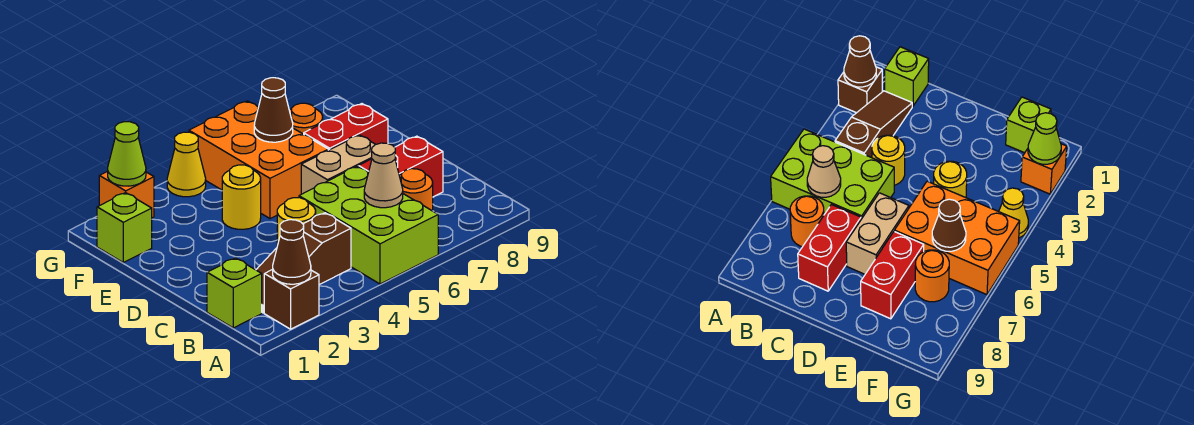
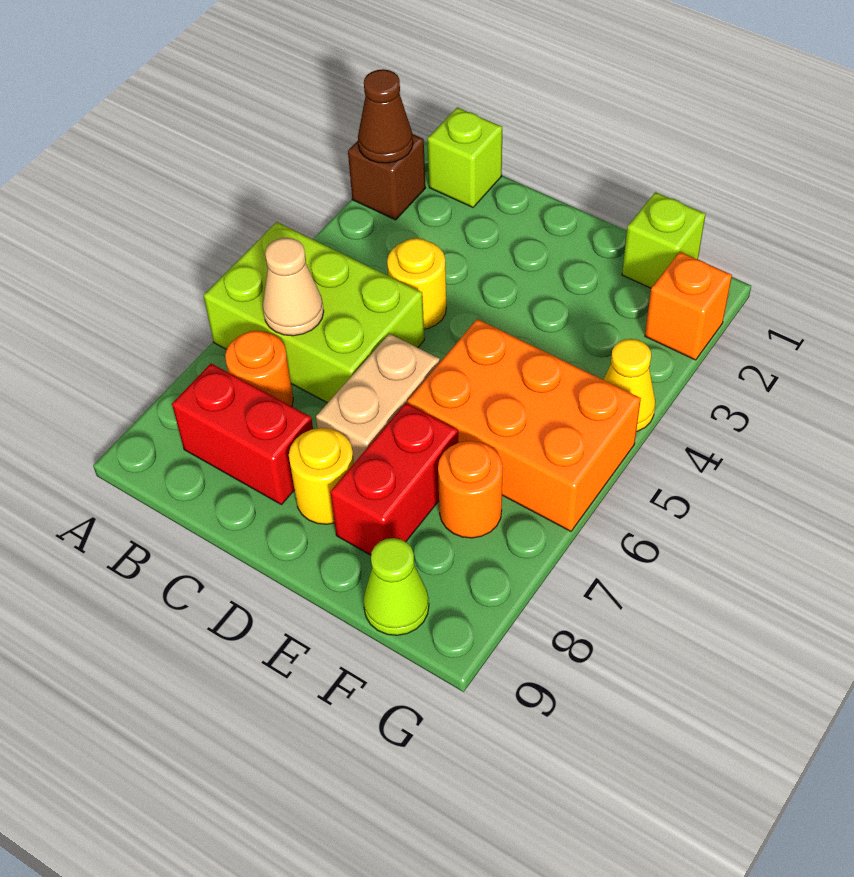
brown 1x3 slope [256,213,351,313] -> none
red 1x2 brick [359,136,443,197] -> red 1x2 brick turned to [172,364,313,505]
yellow 1x1 round brick [222,165,261,229] -> yellow 1x1 round brick moved to [289,428,354,524]
brown 1x1 cone [254,78,293,142] -> none
lime 1x1 cone [108,122,146,186] -> lime 1x1 cone moved to [363,538,429,635]

